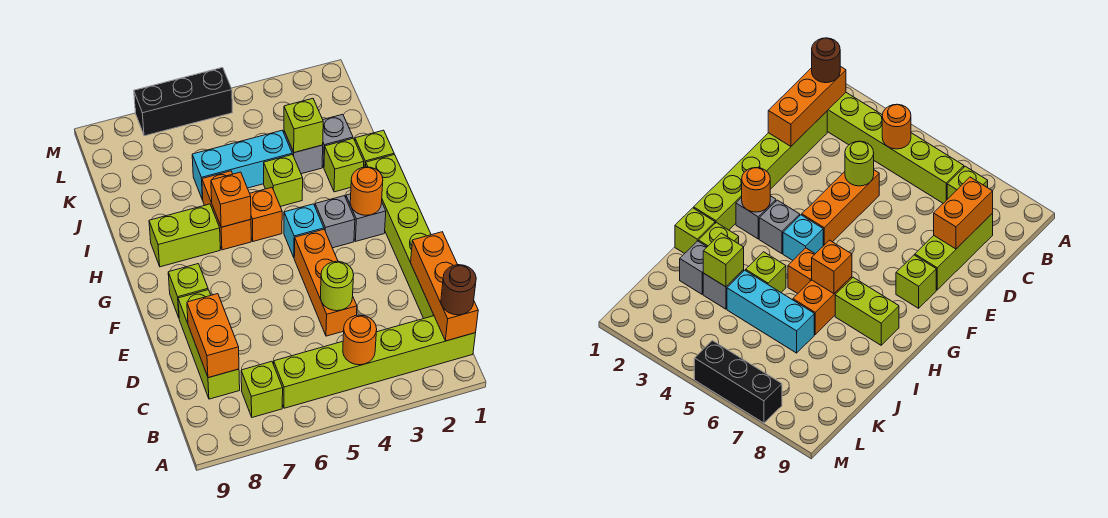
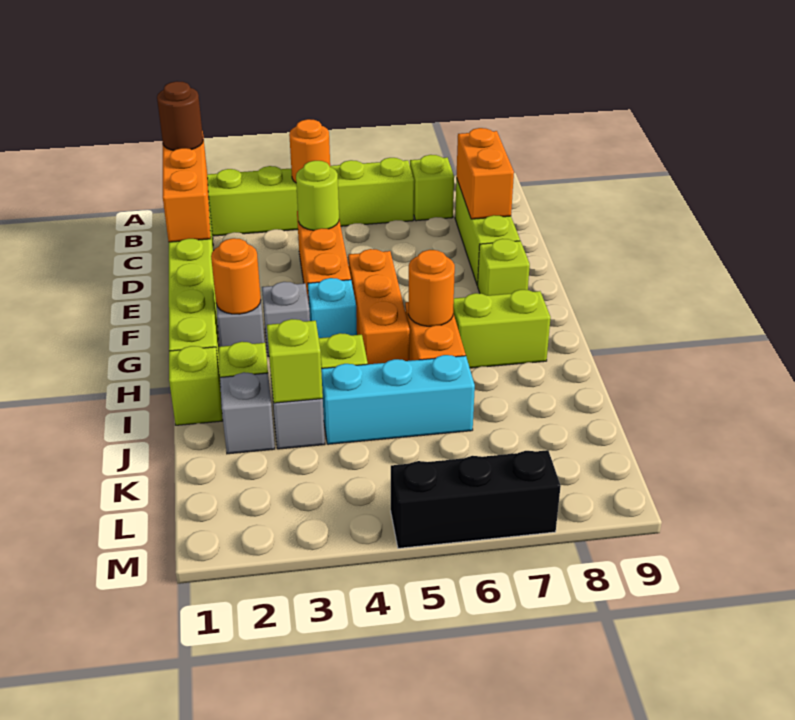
orange 1x1 brick [250,188,282,241] -> orange 1x3 brick [348,249,410,364]
orange 1x1 brick [211,172,251,227] -> orange 1x1 round brick [408,250,455,326]

